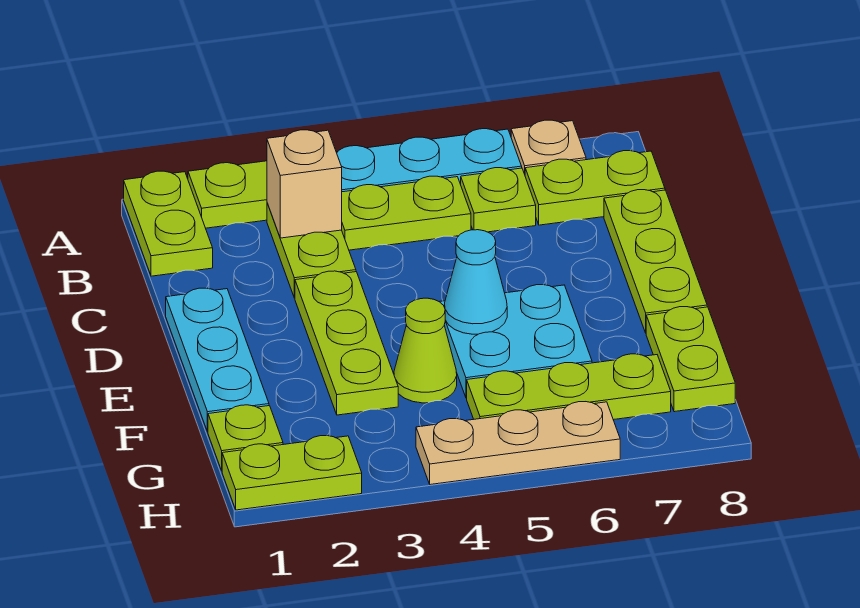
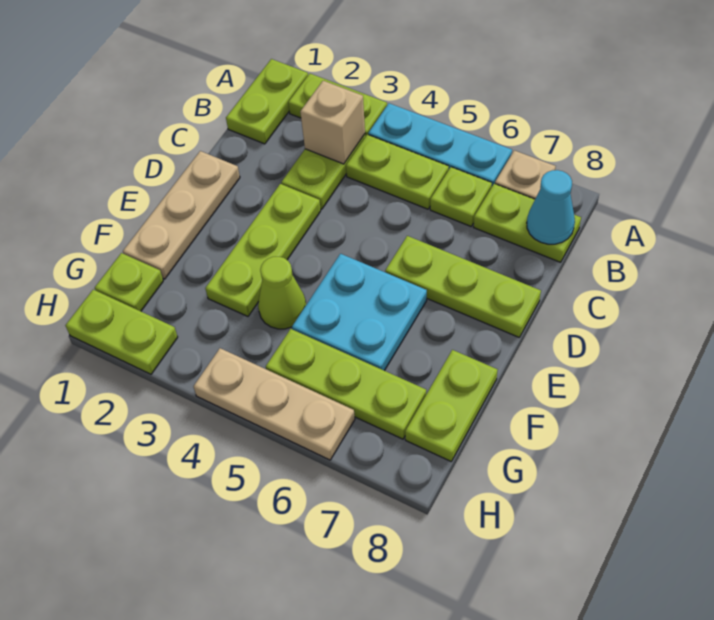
lime 1x3 plate [604,190,707,333] -> lime 1x3 plate turned to [385,236,541,337]
cyan 1x3 plate [166,288,269,432] -> tan 1x3 plate [123,151,240,279]
cyan 1x1 cone [445,230,507,334] -> cyan 1x1 cone moved to [527,170,575,244]

